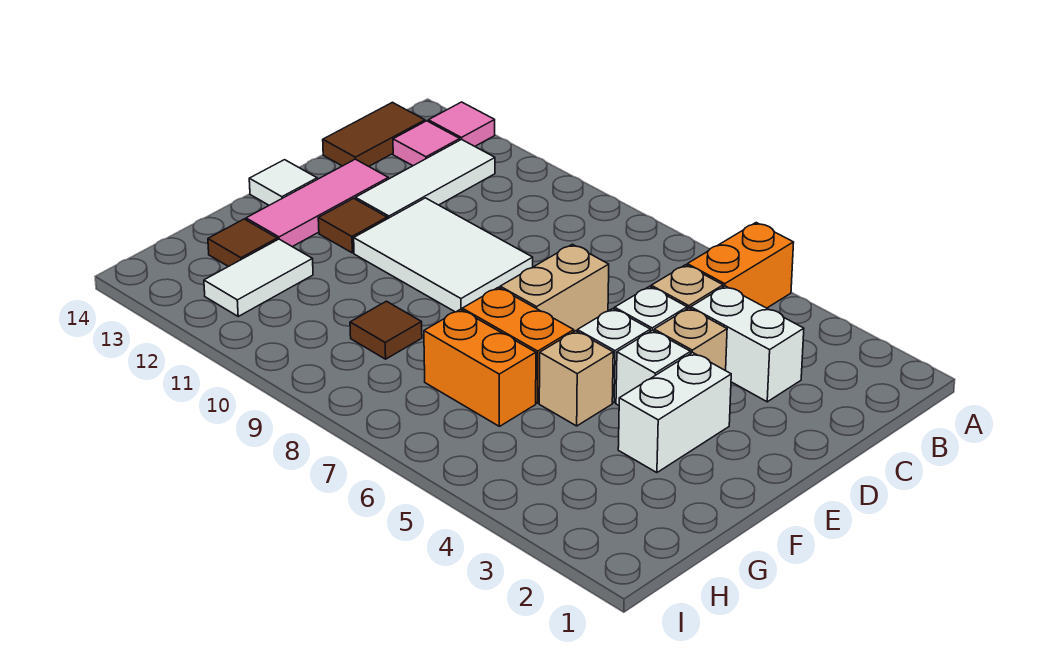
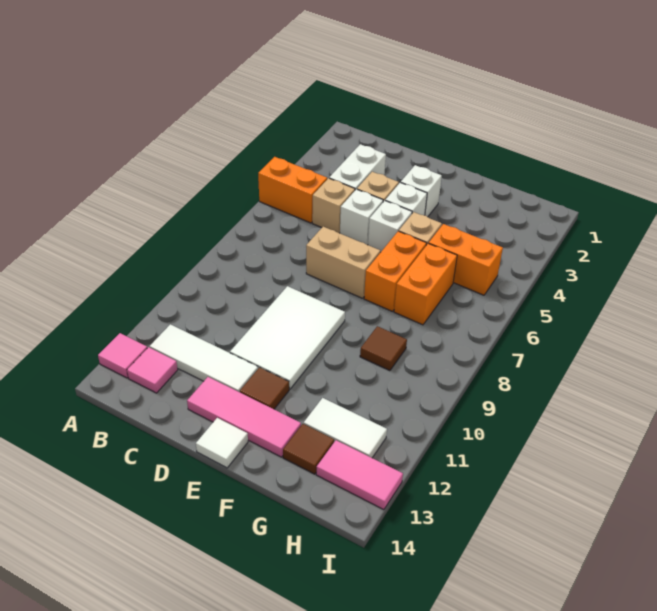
brown 1x2 tile [323,102,425,166] -> none
white 1x2 brick [618,352,731,473] -> white 1x1 brick [401,165,442,217]
none -> orange 1x2 brick [429,224,503,295]
none -> pink 1x2 tile [316,440,403,510]

